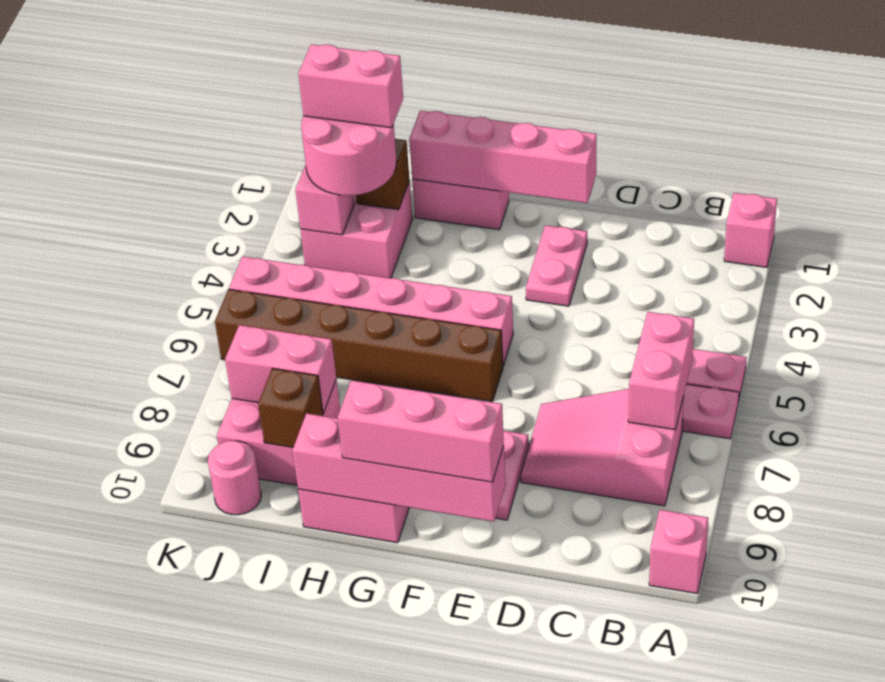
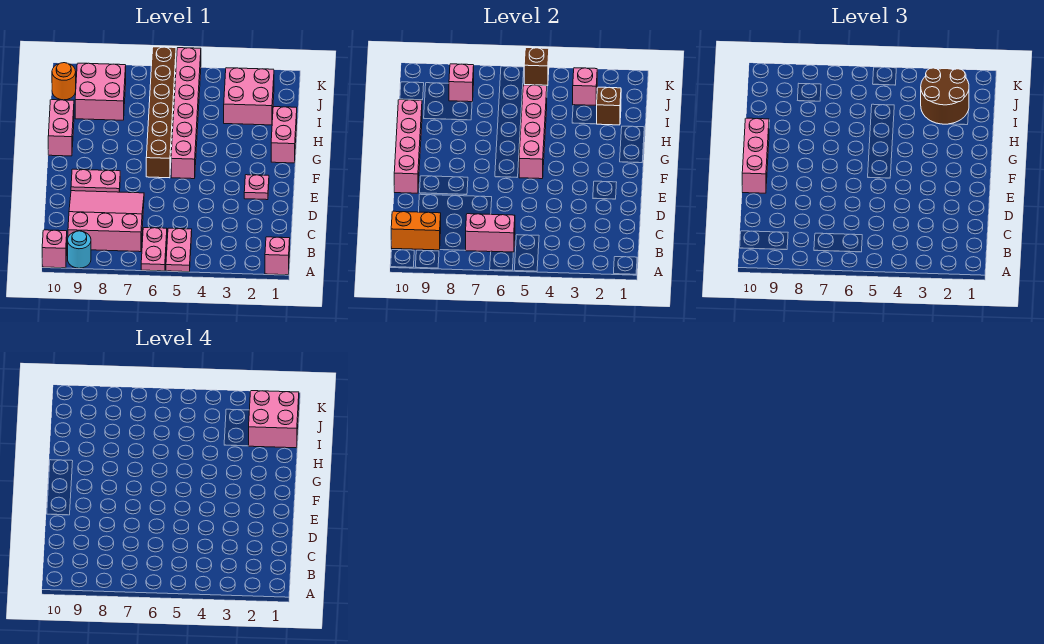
none -> cyan 1x1 round brick [68,231,91,268]
pink 2x3 slope [521,389,684,506] -> pink 3x3 slope [68,191,144,252]
none -> orange 1x2 brick [391,211,441,250]
pink 1x4 brick [409,111,596,203] -> pink 1x4 brick moved to [519,85,547,179]
pink 1x2 plate [526,225,587,306] -> pink 1x1 plate [244,175,269,200]
pink 2x2 round brick [301,116,397,196] -> brown 2x2 round brick [921,68,969,124]
pink 1x2 brick [298,44,403,128] -> pink 2x2 brick [249,391,299,448]
pink 1x2 brick [225,325,336,413] -> pink 1x1 brick [449,64,474,102]
brown 1x1 brick [258,368,323,448] -> brown 1x1 brick moved to [524,48,549,86]
pink 1x1 round brick [208,441,261,515] -> orange 1x1 round brick [52,63,76,100]

